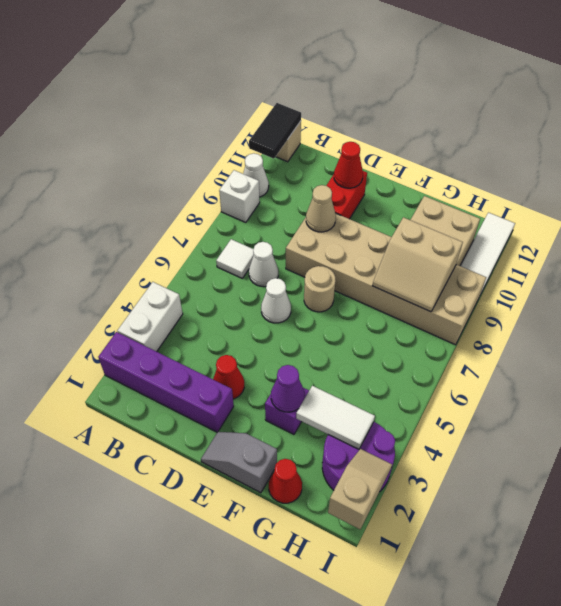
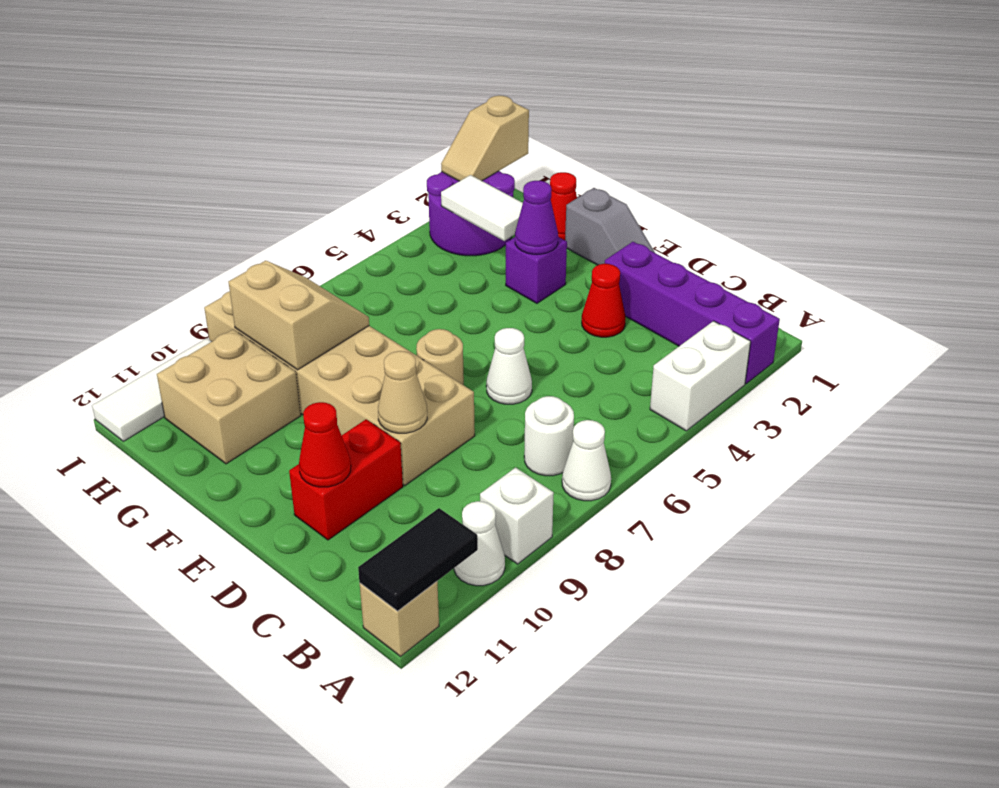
white 1x1 tile [216,239,254,278] -> white 1x1 round brick [524,396,574,476]
white 1x1 cone [249,242,278,287] -> white 1x1 cone moved to [562,420,611,501]

